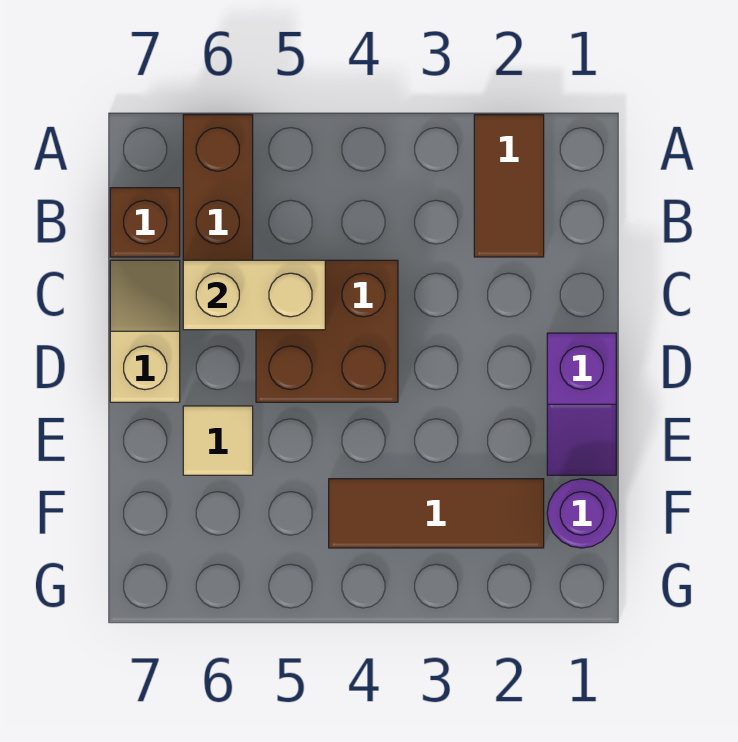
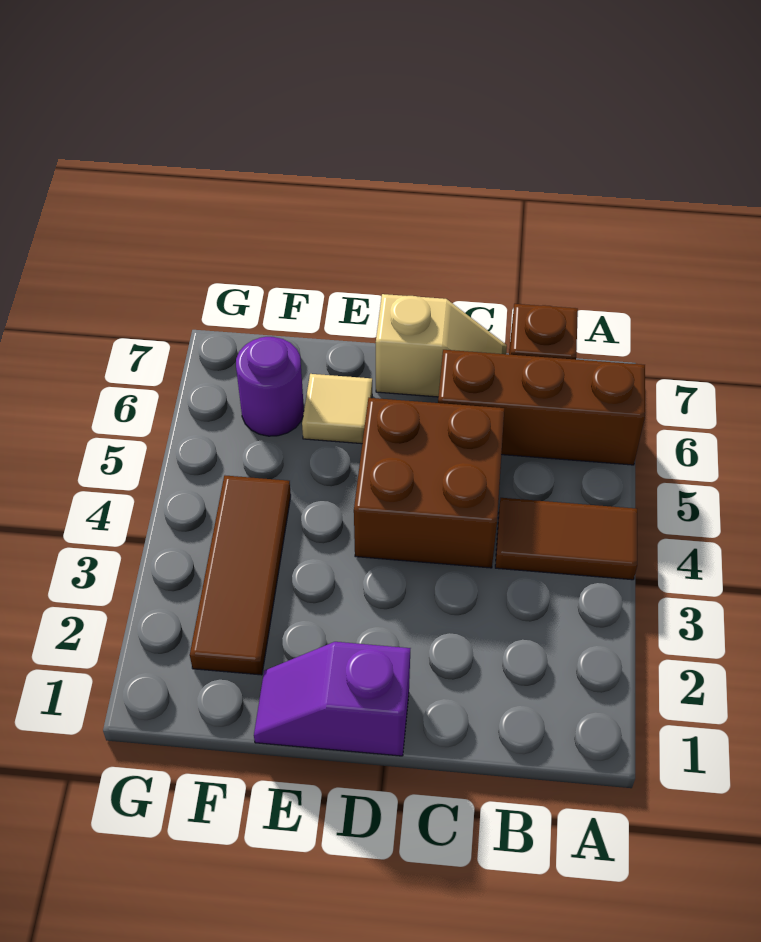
brown 1x2 tile [474,115,544,257] -> brown 1x2 tile moved to [495,498,637,580]
tan 1x2 brick [183,260,325,330] -> none
purple 1x1 round brick [547,479,616,548] -> purple 1x1 round brick moved to [236,337,304,436]

